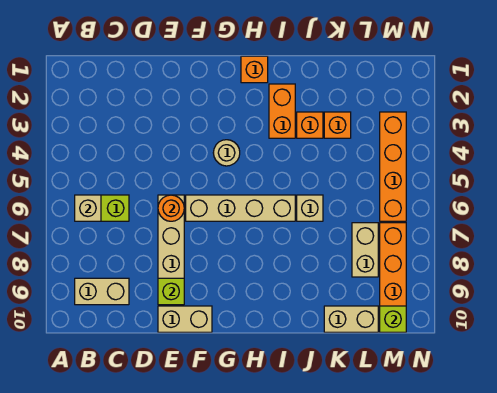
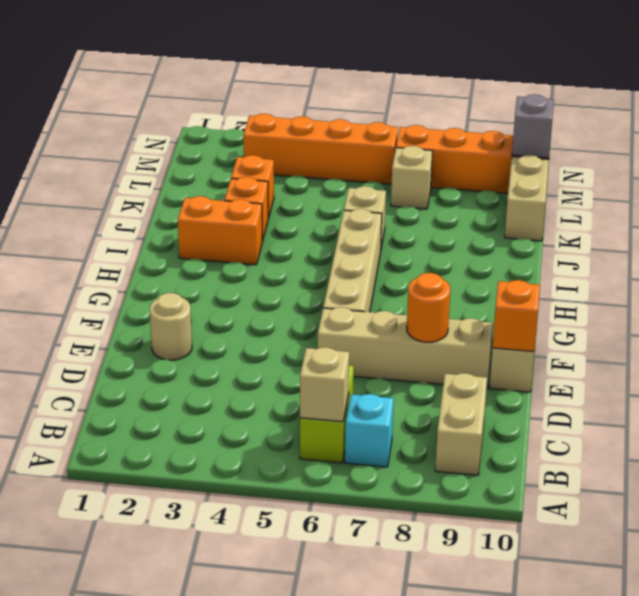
none -> cyan 1x1 brick [345,394,394,467]
orange 1x1 round brick [158,195,184,221] -> orange 1x1 round brick moved to [407,273,450,342]
lime 1x1 brick [158,278,184,305] -> none
tan 1x1 round brick [213,140,240,166] -> tan 1x1 round brick moved to [150,293,192,360]
orange 1x1 brick [241,56,268,83] -> orange 1x1 brick moved to [493,280,540,352]
tan 1x2 brick [352,223,378,277] -> tan 1x1 brick [391,146,432,209]
lime 1x1 brick [380,306,406,332] -> grey 1x1 brick [512,94,554,158]

